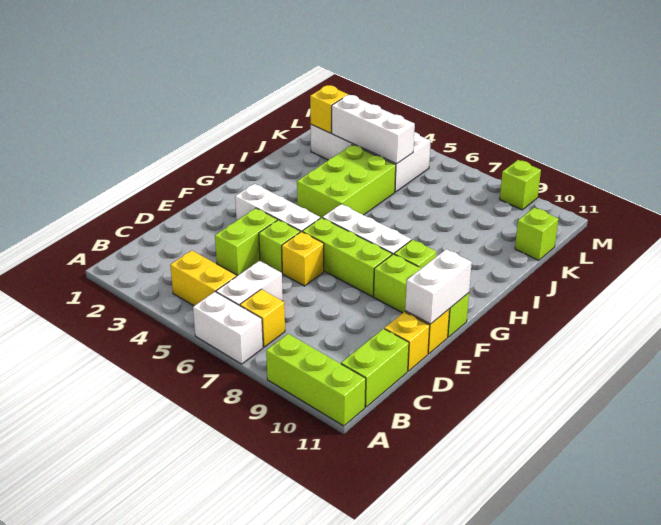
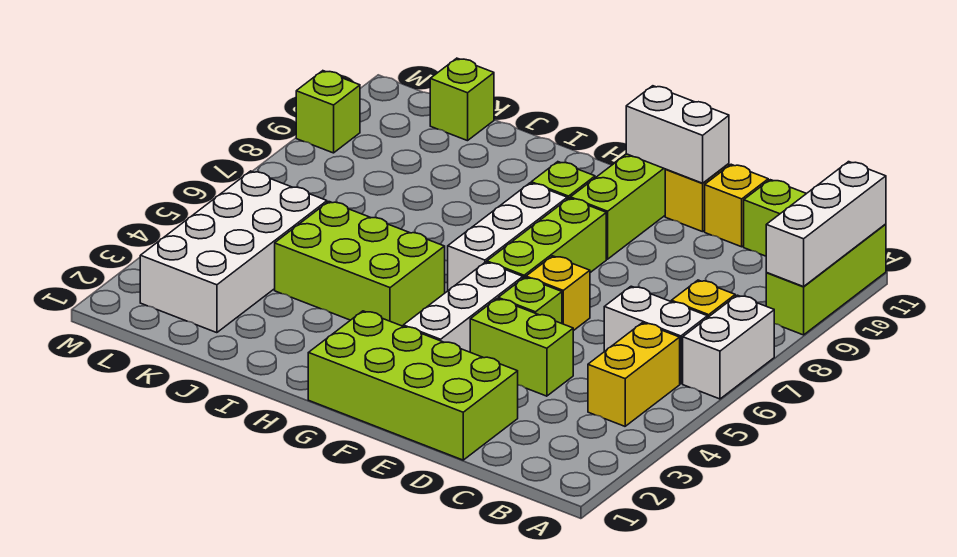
none -> lime 2x4 brick [308,311,518,460]
yellow 1x1 brick [310,85,348,133] -> none
white 1x3 brick [332,95,415,164] -> white 1x3 brick moved to [766,162,886,287]

